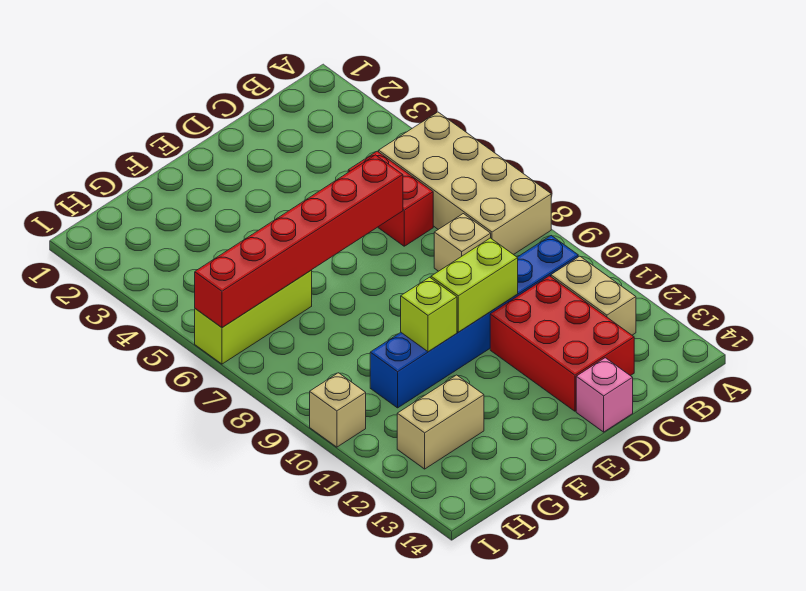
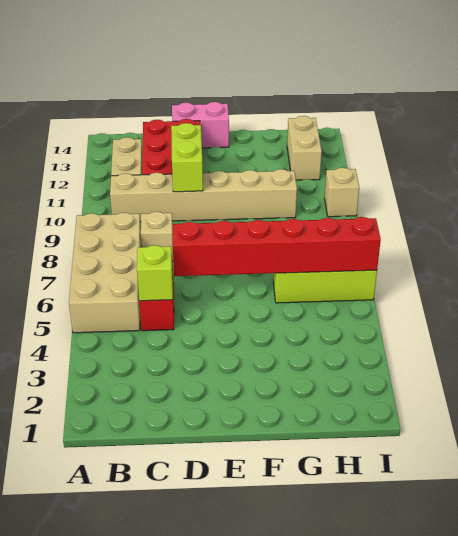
blue 1x6 brick [370,236,578,408] -> tan 1x6 brick [110,169,297,222]
lime 1x2 brick [431,238,518,332] -> lime 1x2 brick turned to [171,123,203,192]
pink 1x1 brick [576,358,633,432] -> pink 1x2 brick [172,102,229,148]
lime 1x1 brick [401,277,457,352] -> lime 1x1 brick moved to [137,245,173,301]
tan 1x2 brick [397,375,484,469] -> tan 1x2 brick turned to [287,116,322,180]

